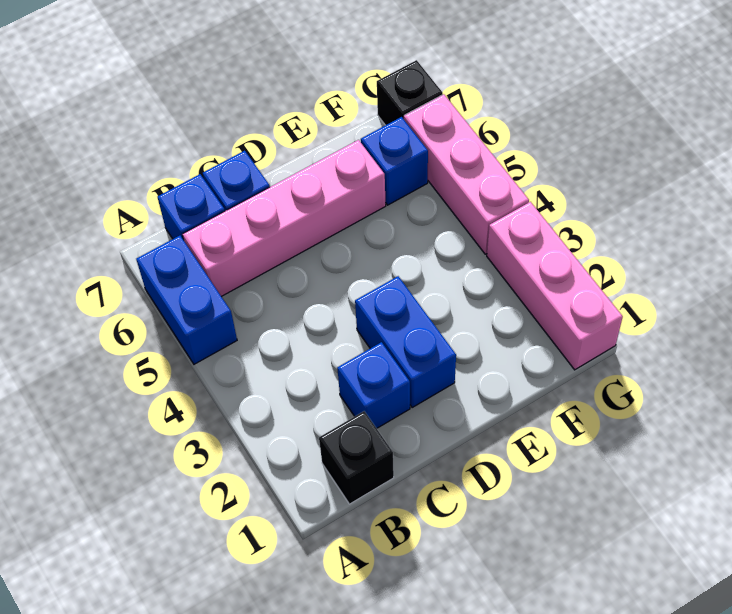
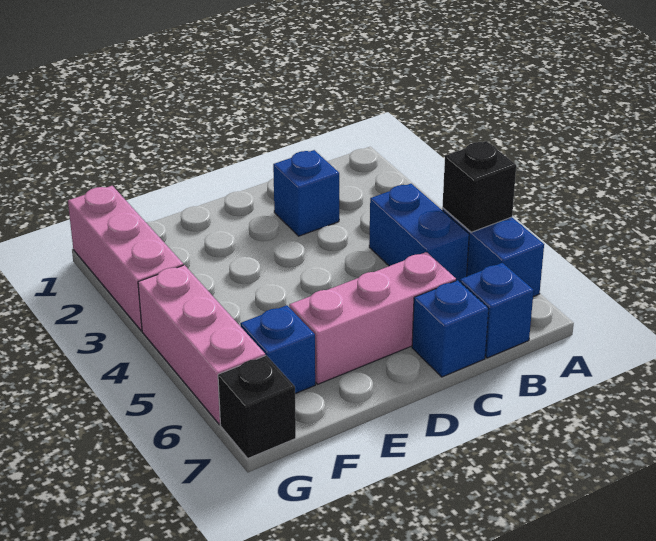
black 1x1 brick [319,411,394,504] -> black 1x1 brick moved to [442,141,516,232]
pink 1x4 brick [183,140,386,297] -> pink 1x3 brick [289,252,456,384]
blue 1x2 brick [355,276,456,408] -> blue 1x2 brick moved to [369,184,469,282]

